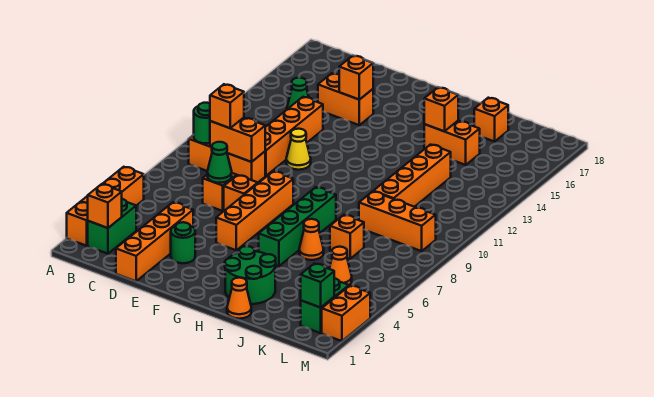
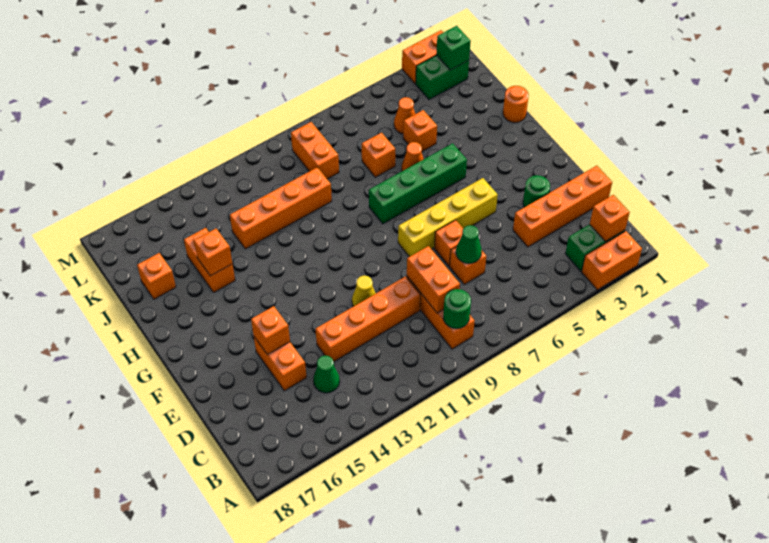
orange 1x4 brick [67,167,144,246] -> orange 1x2 brick [582,231,642,290]
orange 1x1 brick [210,84,244,128] -> orange 1x1 brick moved to [403,110,437,151]
orange 1x4 brick [216,171,293,250] -> yellow 1x4 brick [398,178,498,257]
green 2x2 round brick [225,246,276,304] -> none
orange 1x1 cone [227,278,251,319] -> orange 1x1 round brick [503,86,529,123]
orange 1x3 brick [359,191,436,251] -> orange 1x2 brick [291,122,339,179]

